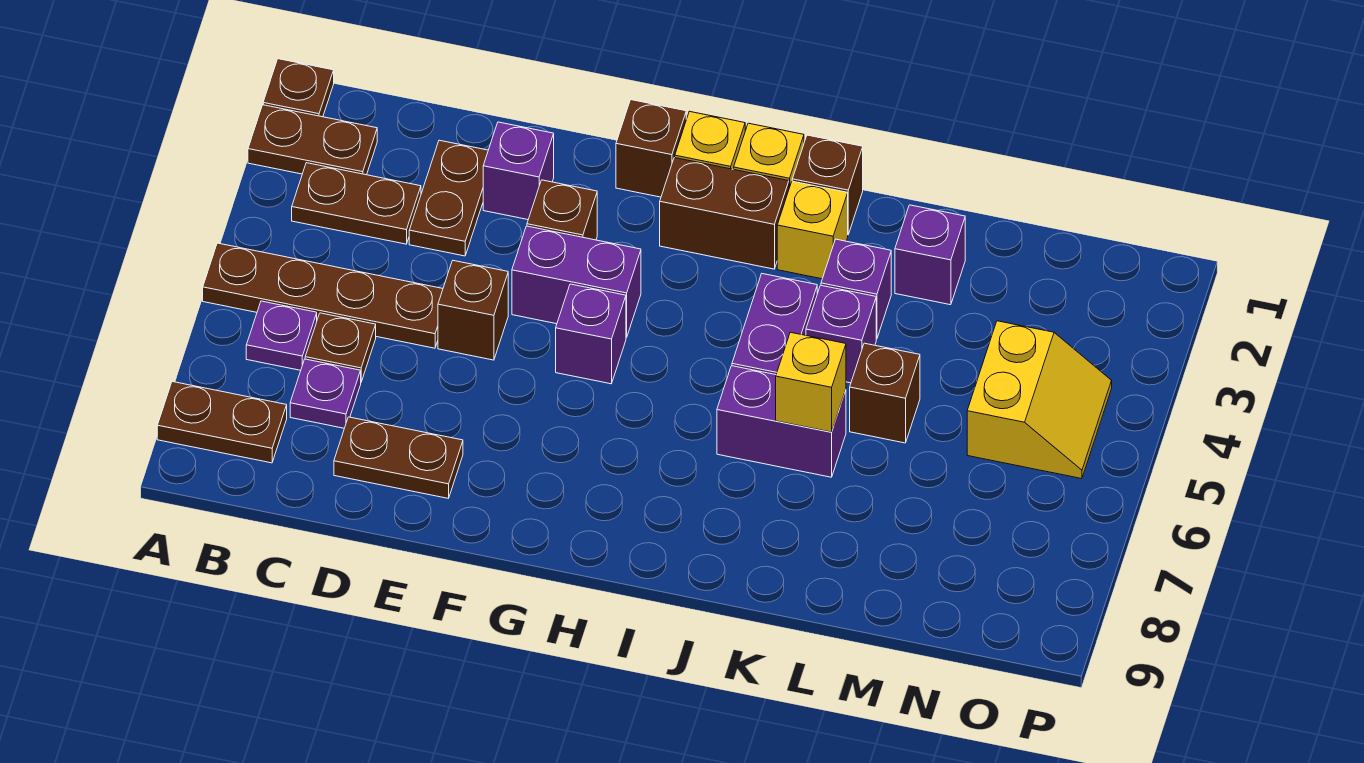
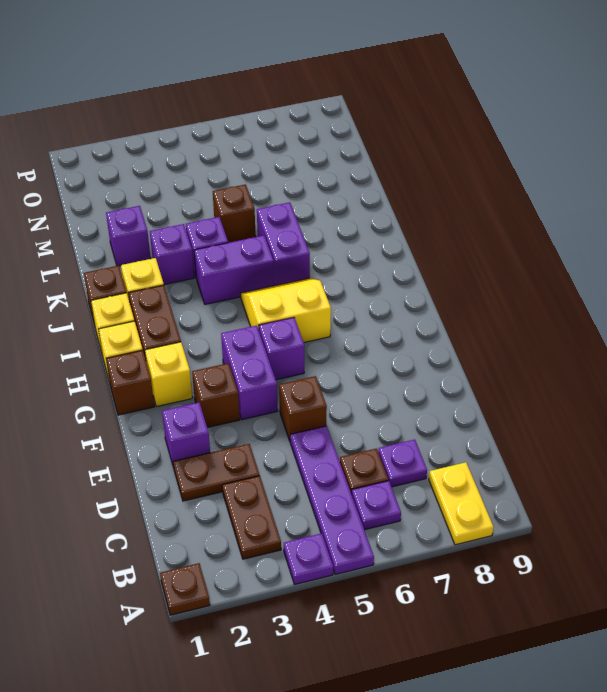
brown 1x2 plate [248,105,377,175] -> none
none -> purple 1x1 plate [284,533,333,584]
brown 1x4 plate [203,243,443,348] -> purple 1x4 plate [290,426,374,574]
brown 1x2 plate [157,382,287,463] -> yellow 1x2 plate [429,462,494,545]
brown 1x2 plate [334,417,463,498] -> none
yellow 1x1 brick [776,332,846,432] -> yellow 1x1 brick moved to [145,342,192,407]
yellow 2x2 slope [967,321,1112,479] -> yellow 2x2 slope moved to [241,278,331,342]

